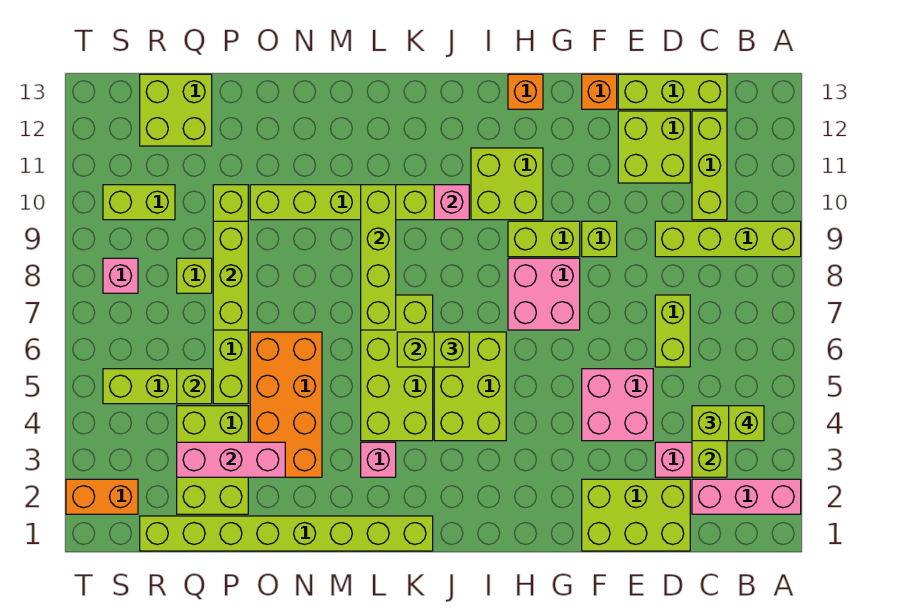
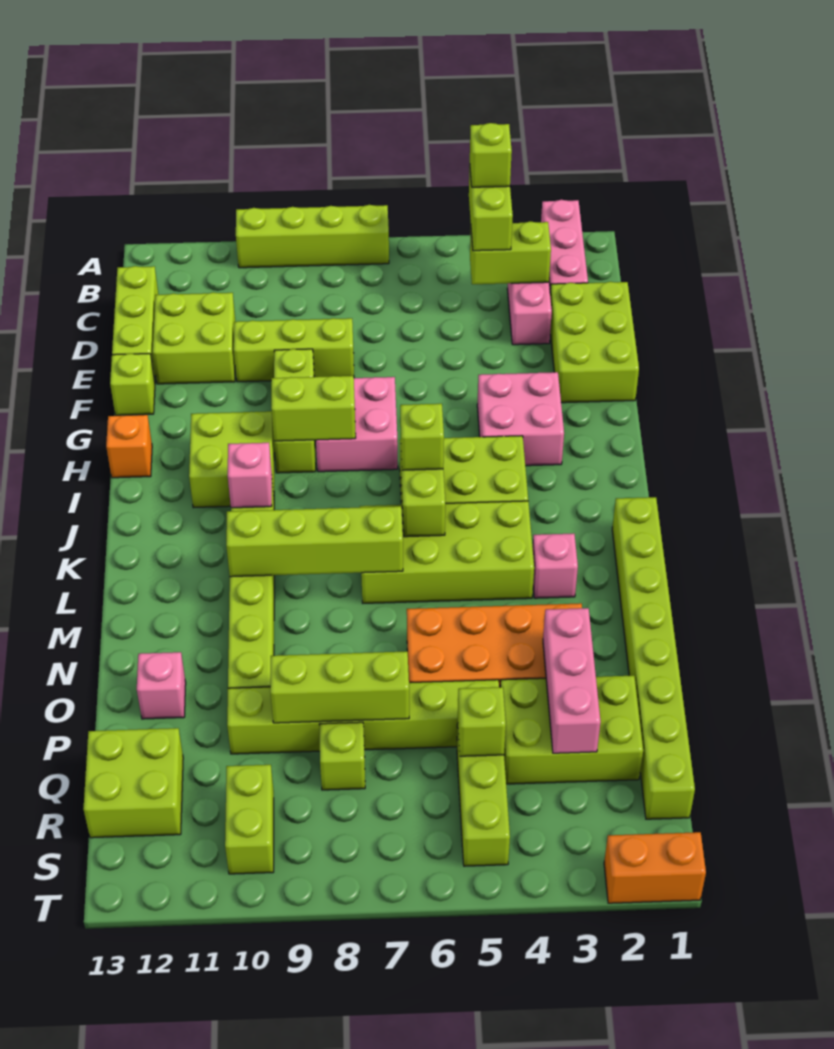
lime 1x4 brick [655,221,801,257] -> lime 1x4 brick turned to [236,205,389,268]
lime 1x3 brick [692,111,727,220] -> lime 1x3 brick moved to [234,318,354,382]
lime 1x2 brick [655,295,690,367] -> lime 1x2 brick moved to [271,376,356,441]
pink 2x2 brick [582,369,653,441] -> pink 2x2 brick moved to [477,372,564,466]
orange 1x1 brick [582,74,617,109] -> lime 1x1 brick [110,354,155,415]
orange 1x2 brick [66,479,138,514] -> orange 1x2 brick turned to [604,832,706,903]
pink 1x1 brick [103,258,138,293] -> pink 1x1 brick moved to [137,652,186,719]

